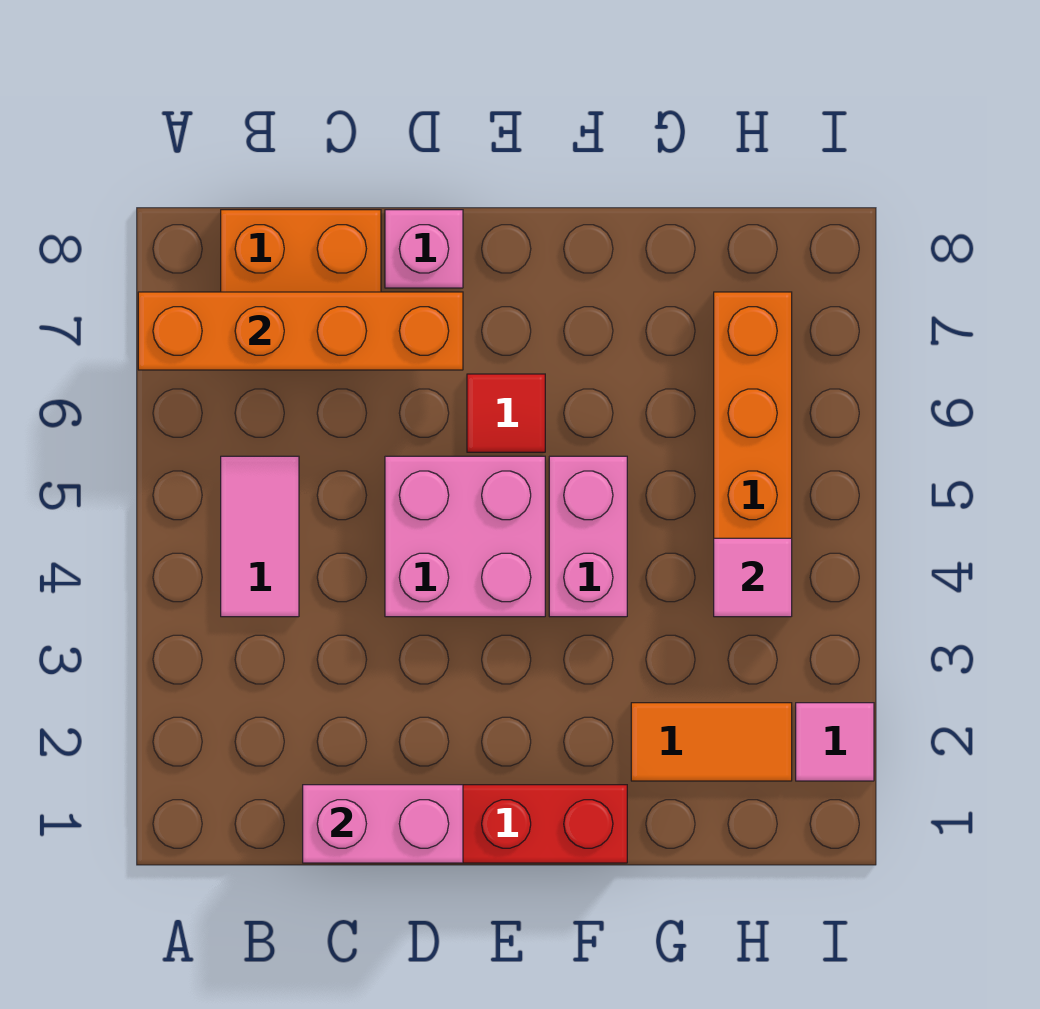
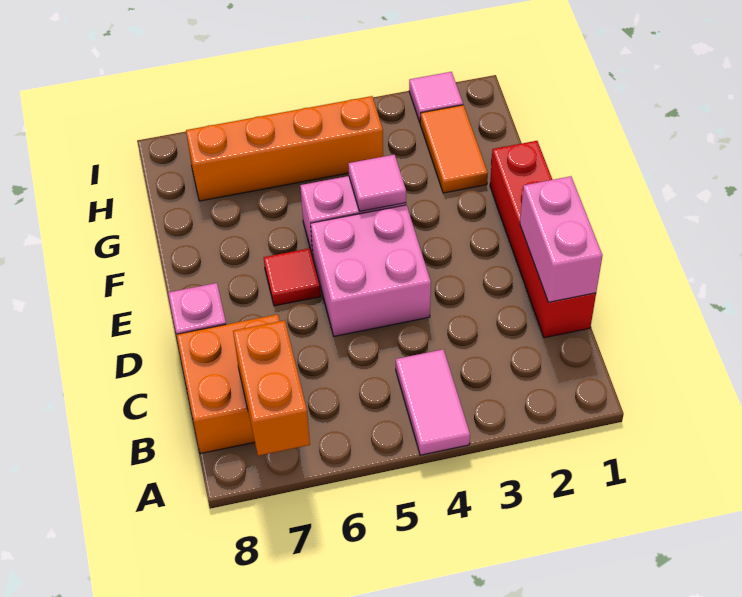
orange 1x4 brick [138,292,463,370] -> orange 1x2 brick [233,320,310,456]
pink 1x2 tile [221,456,299,617] -> pink 1x2 tile turned to [396,349,470,455]
pink 1x1 tile [714,538,792,617] -> pink 1x1 tile moved to [348,155,406,211]

